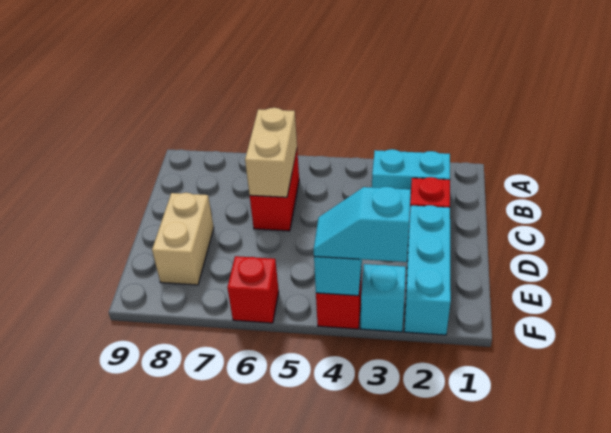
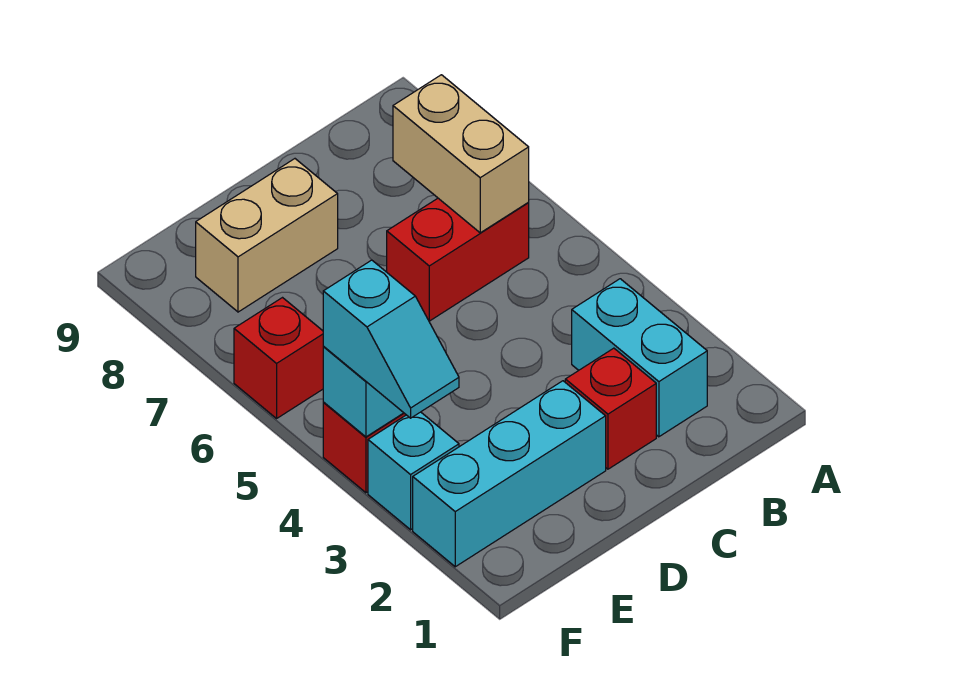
tan 1x2 brick [245,108,297,197] -> tan 1x2 brick turned to [393,75,529,233]
cyan 1x2 slope [314,187,411,262] -> cyan 1x2 slope turned to [323,260,459,418]

